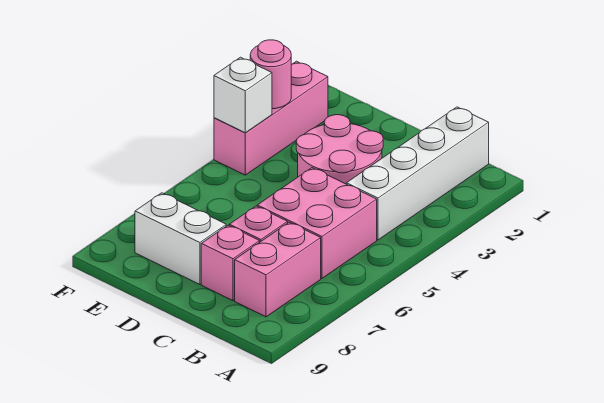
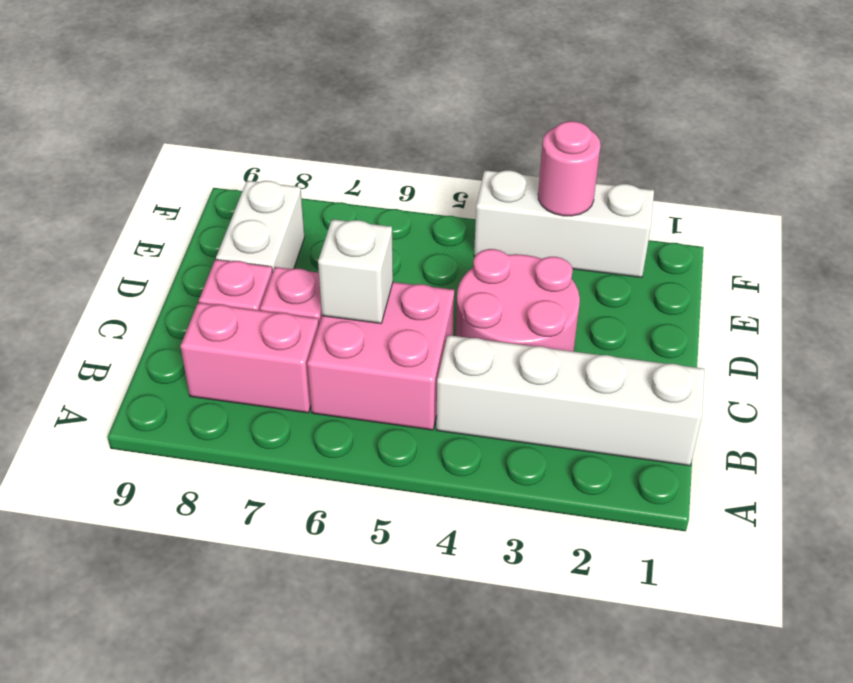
pink 1x3 brick [214,61,328,175] -> white 1x3 brick [474,170,654,277]
white 1x1 brick [214,57,272,133] -> white 1x1 brick moved to [318,219,393,324]

